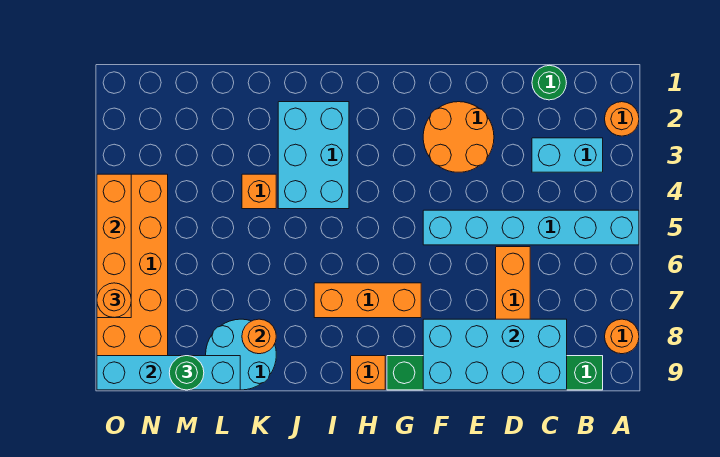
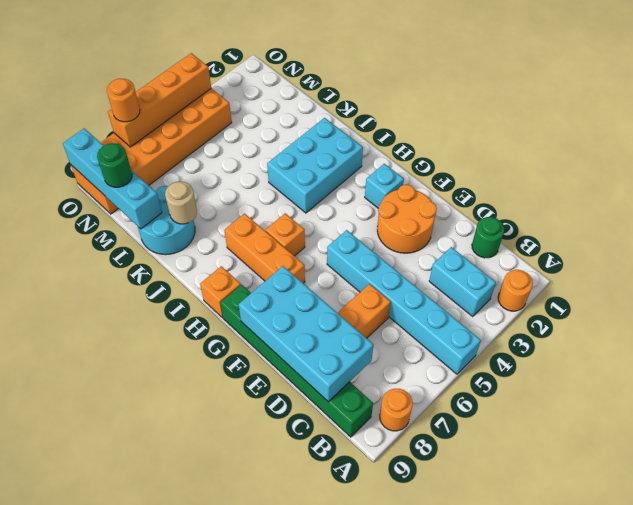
none -> cyan 1x1 brick [365,164,404,209]
orange 1x1 brick [242,174,276,209] -> orange 1x1 brick moved to [265,213,305,256]
orange 1x1 round brick [242,319,276,354] -> tan 1x1 round brick [165,182,197,224]

